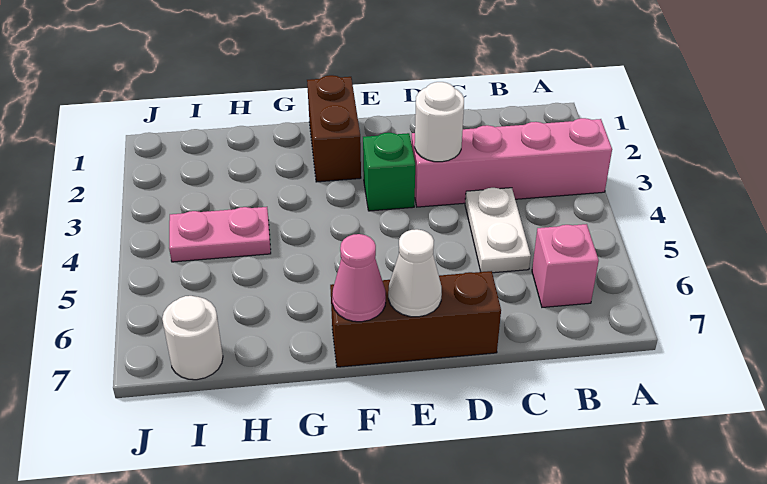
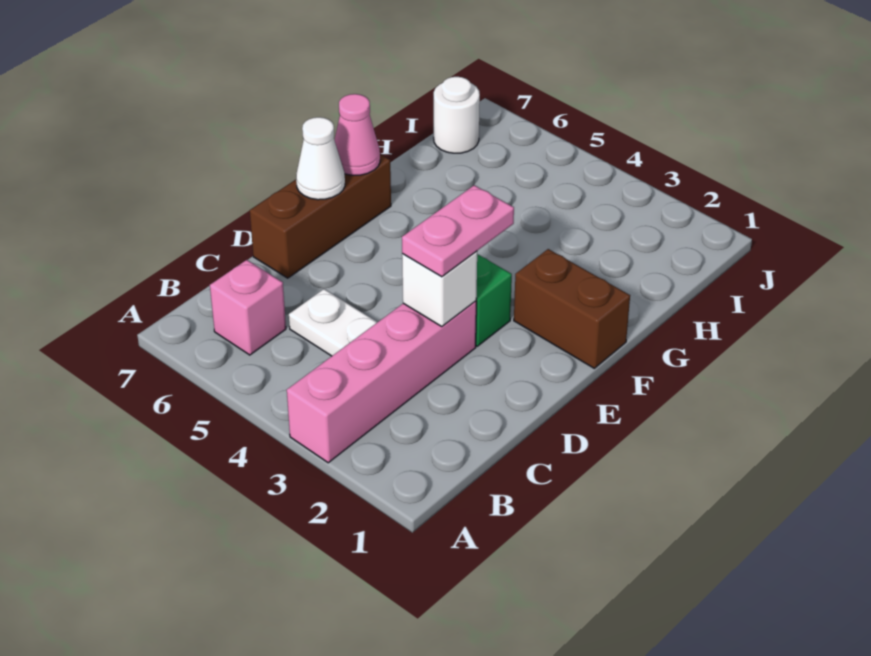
white 1x1 round brick [415,82,464,162] -> white 1x1 brick [402,251,477,326]
pink 1x2 plate [169,207,271,262] -> pink 1x2 plate moved to [402,185,514,277]

